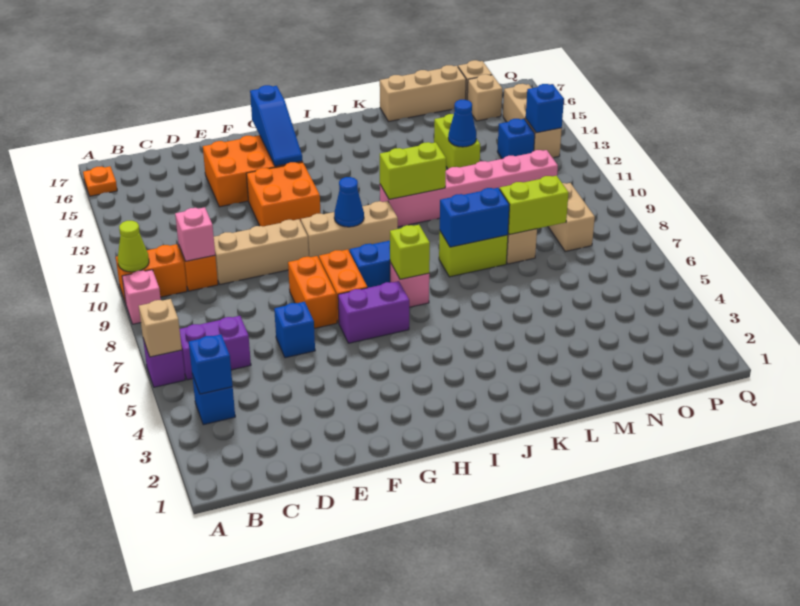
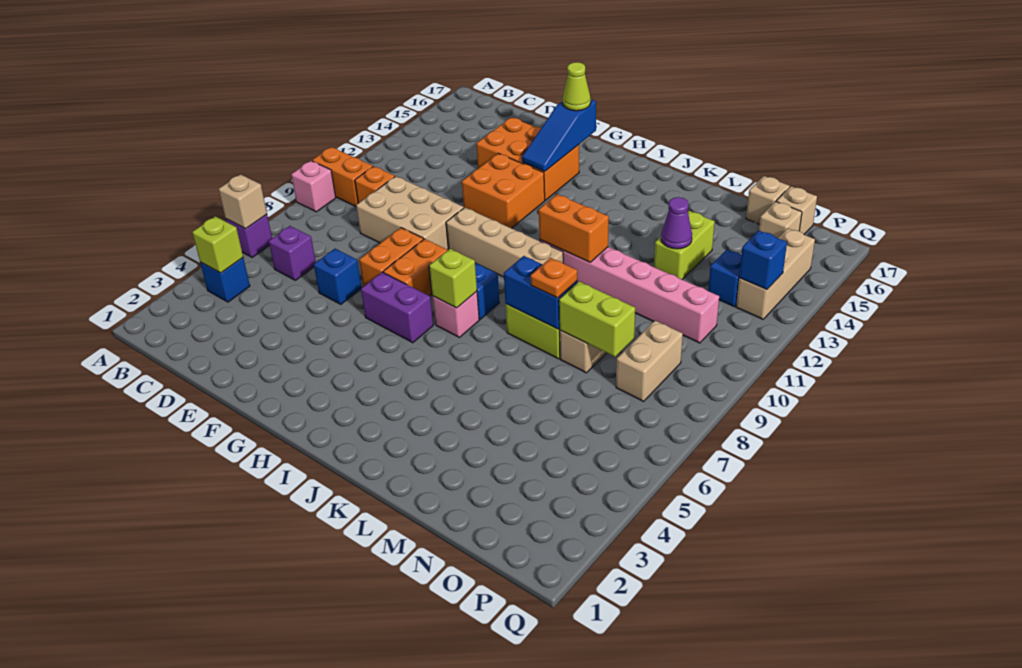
lime 1x1 cone [118,221,149,272] -> lime 1x1 cone moved to [563,62,591,111]
orange 1x1 plate [83,166,117,196] -> orange 1x1 plate moved to [531,258,577,298]
blue 1x1 brick [189,334,233,394] -> lime 1x1 brick [192,216,243,273]
purple 1x2 brick [180,316,251,380] -> purple 1x1 brick [269,226,316,280]
pink 1x1 brick [175,207,215,261] -> none
tan 1x3 brick [214,219,309,284] -> tan 2x3 brick [356,176,464,250]
tan 1x3 brick [301,201,398,258] -> tan 1x4 brick [446,208,563,277]
blue 1x1 cone [334,177,364,227] -> none
lime 1x2 brick [380,142,446,200] -> orange 1x2 brick [539,194,609,262]
tan 1x3 brick [380,65,466,122] -> tan 1x1 brick [746,176,790,224]
blue 1x1 cone [448,100,476,147] -> purple 1x1 cone [661,197,692,249]

